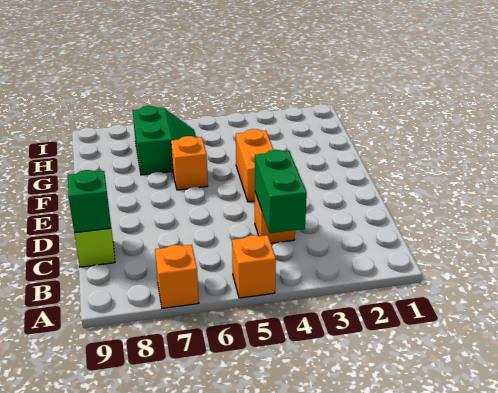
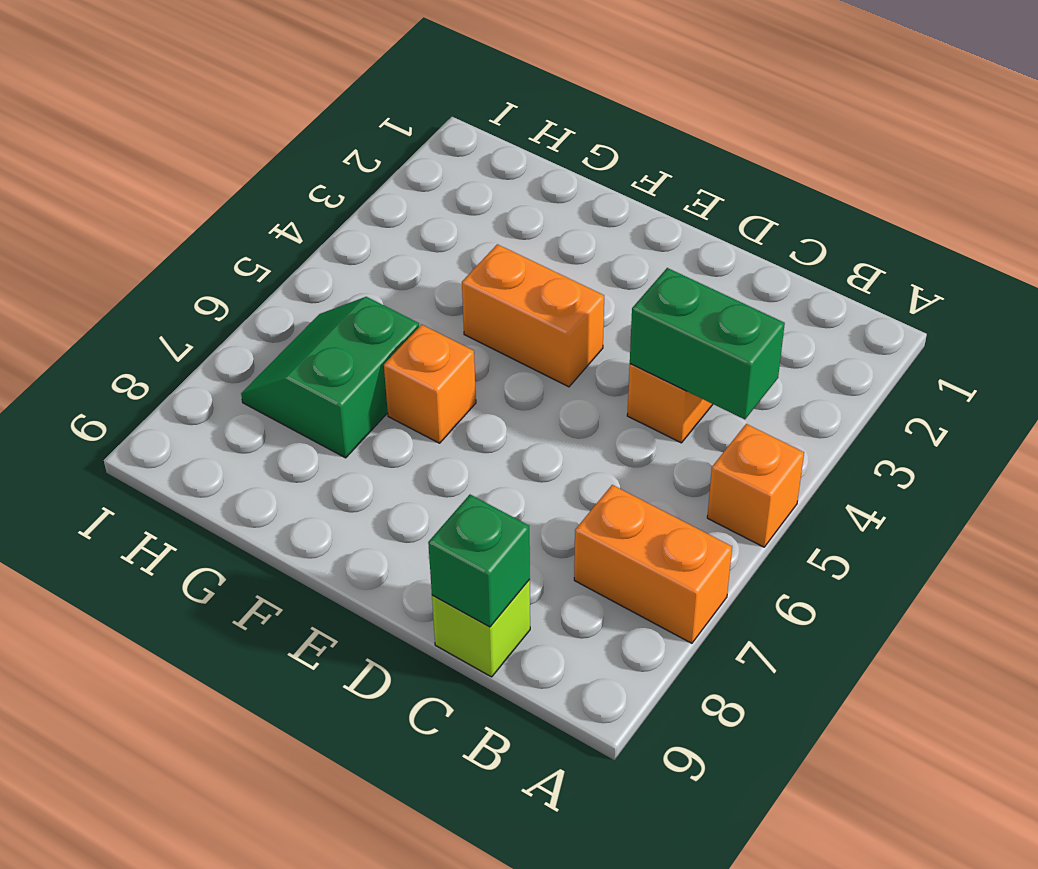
orange 1x1 brick [155,245,199,308] -> orange 1x2 brick [574,485,732,643]
green 2x2 slope [133,106,196,175] -> green 2x2 slope turned to [241,297,419,458]

